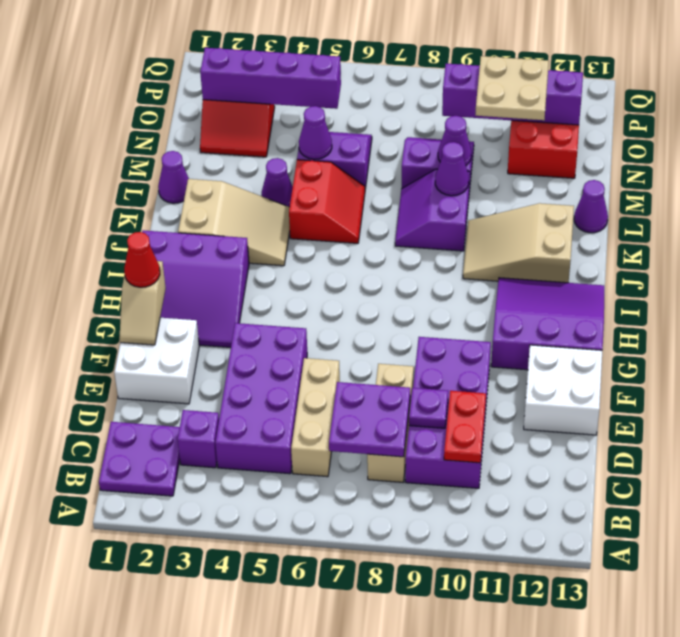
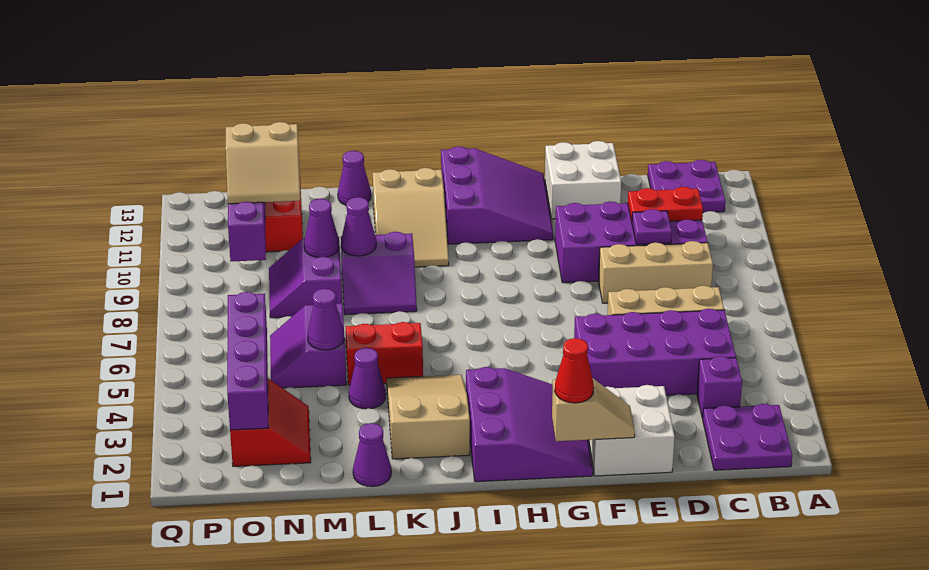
purple 2x2 plate [329,382,410,457] -> purple 2x2 plate moved to [648,160,725,213]
purple 3x3 slope [491,278,604,370] -> purple 3x3 slope turned to [441,146,553,244]
tan 2x2 plate [475,56,549,120] -> tan 2x2 slope [226,122,300,204]

